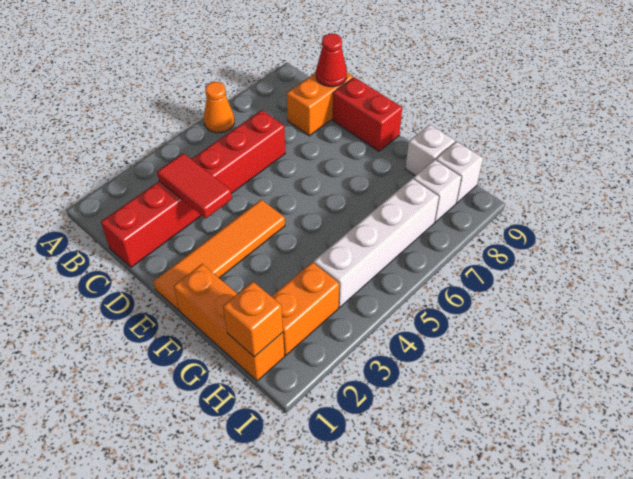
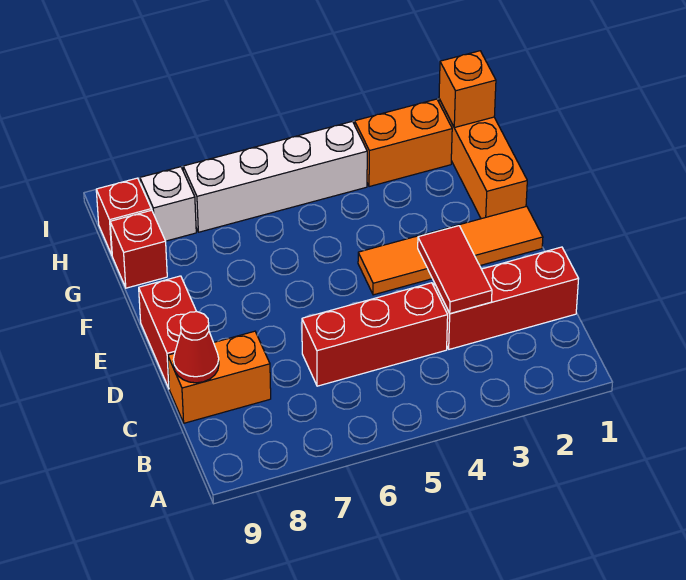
orange 1x1 cone [204,82,234,133] -> none
white 1x1 brick [405,124,455,176] -> red 1x1 brick [110,210,167,288]
white 1x1 brick [436,141,483,203] -> red 1x1 brick [96,178,151,255]

